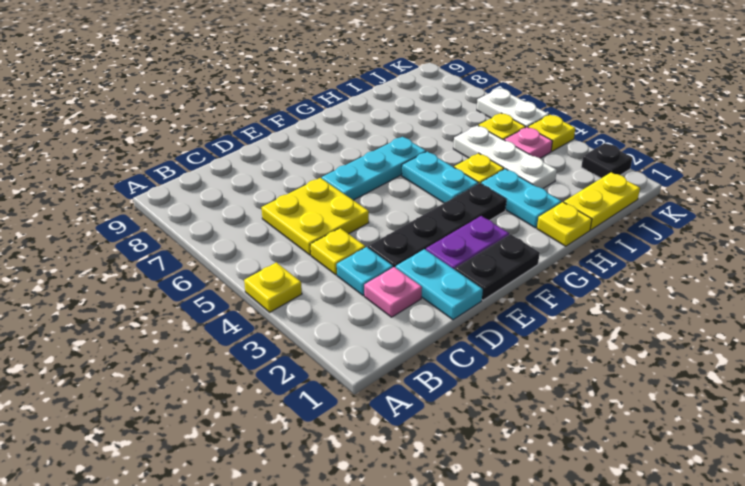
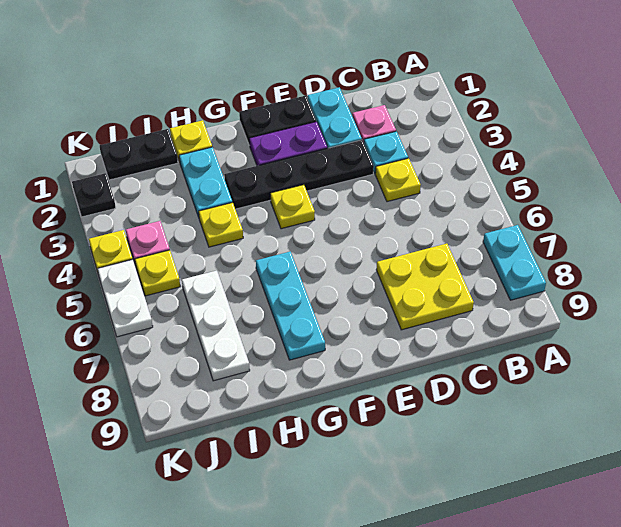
yellow 1x1 plate [244,262,302,312] -> yellow 1x1 plate moved to [270,185,315,229]
yellow 2x2 plate [261,178,369,255] -> yellow 2x2 plate moved to [376,244,474,330]
cyan 1x3 plate [322,137,426,200] -> cyan 1x3 plate turned to [256,252,325,360]
cyan 1x2 plate [402,152,478,203] -> cyan 1x2 plate moved to [483,225,546,300]
yellow 1x2 plate [564,172,640,230] -> black 1x2 plate [100,129,178,180]
white 1x3 plate [453,125,557,189] -> white 1x3 plate moved to [182,271,250,381]

